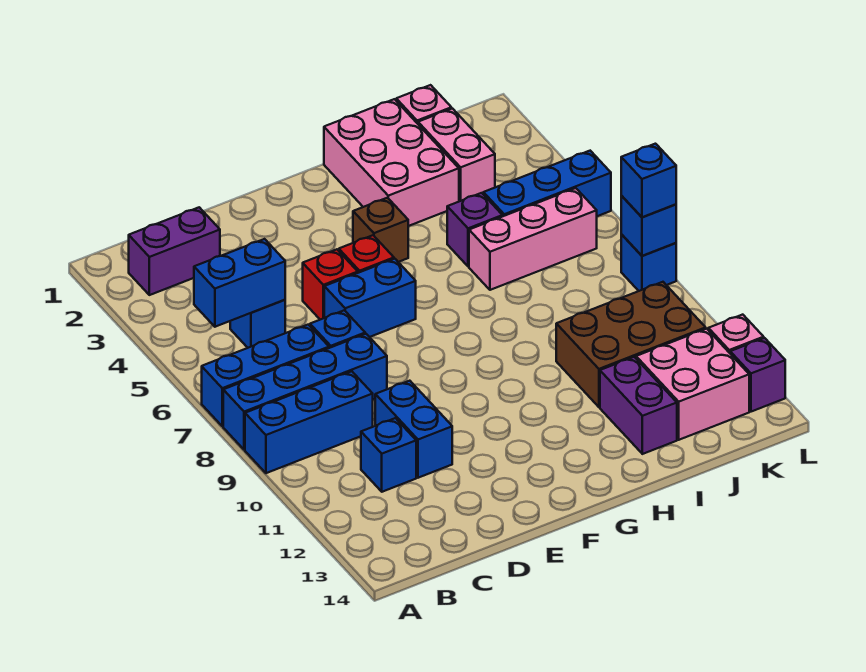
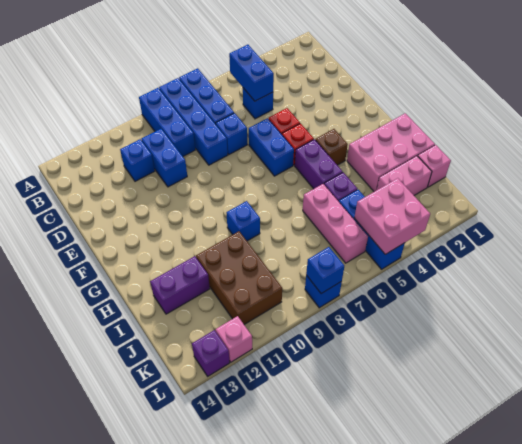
purple 1x2 brick [129,207,220,295] -> purple 1x2 brick moved to [295,139,343,189]
blue 1x2 brick [375,381,452,478] -> blue 1x2 brick turned to [141,129,187,187]
pink 2x2 brick [636,329,749,440] -> pink 2x2 brick moved to [354,178,430,254]
blue 1x1 brick [621,144,676,217] -> blue 1x1 brick moved to [227,201,260,241]

